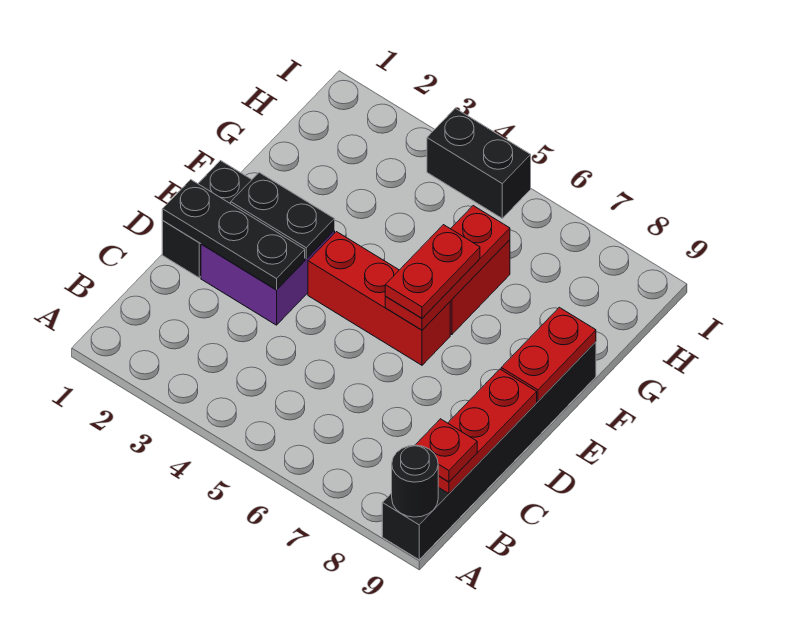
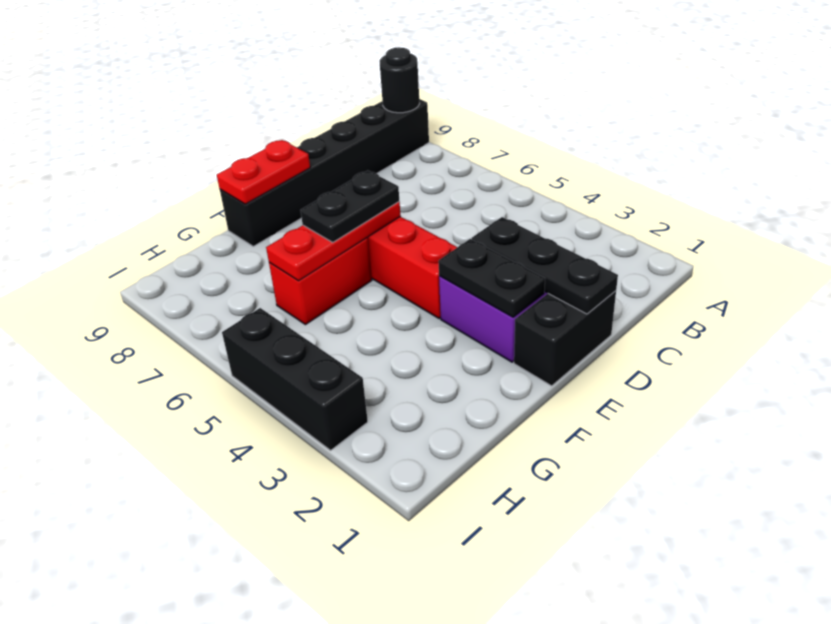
red 1x3 plate [438,369,537,494] -> none
red 1x1 plate [416,419,477,482] -> none
red 1x2 plate [385,225,480,318] -> black 1x2 plate [300,170,399,242]
black 1x2 brick [427,108,531,218] -> black 1x3 brick [222,308,368,450]

